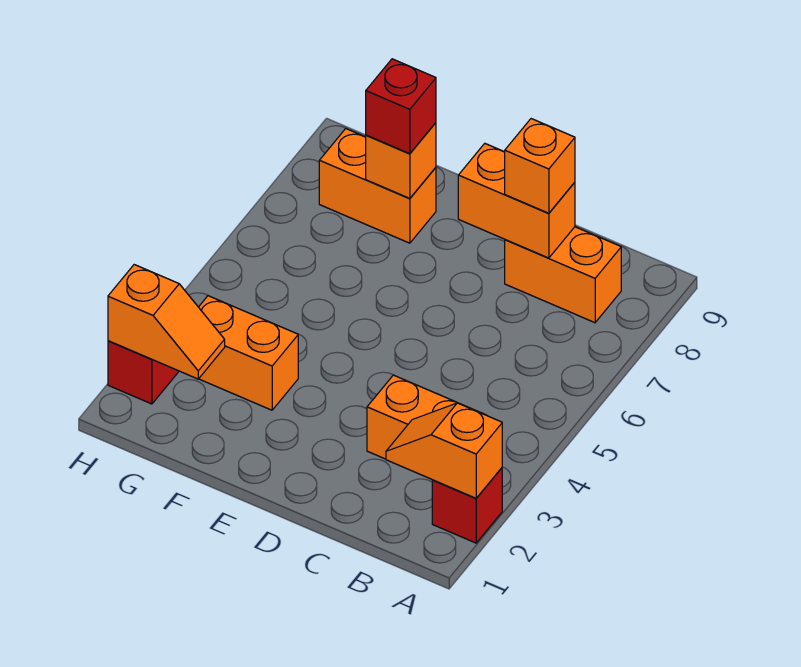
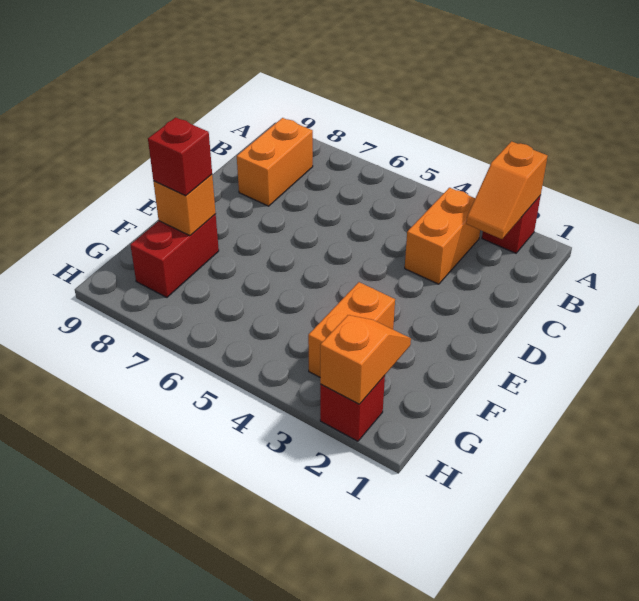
orange 1x2 brick [458,144,575,258] -> none
orange 1x1 brick [505,119,575,213] -> none
orange 1x2 brick [319,129,436,243] -> red 1x2 brick [130,214,219,297]

